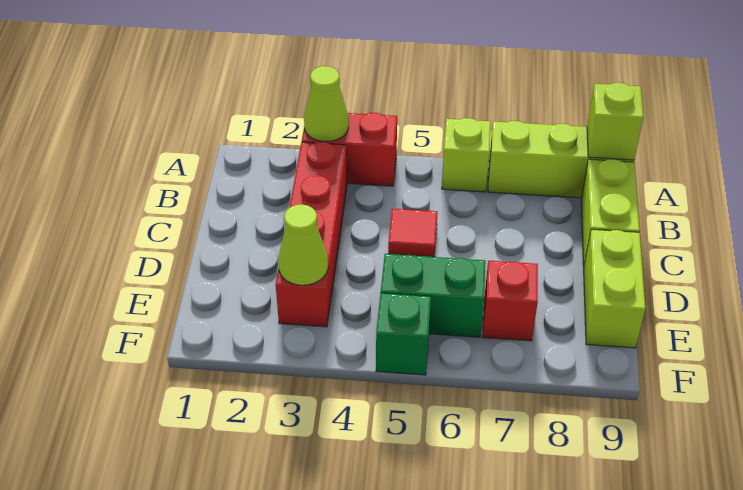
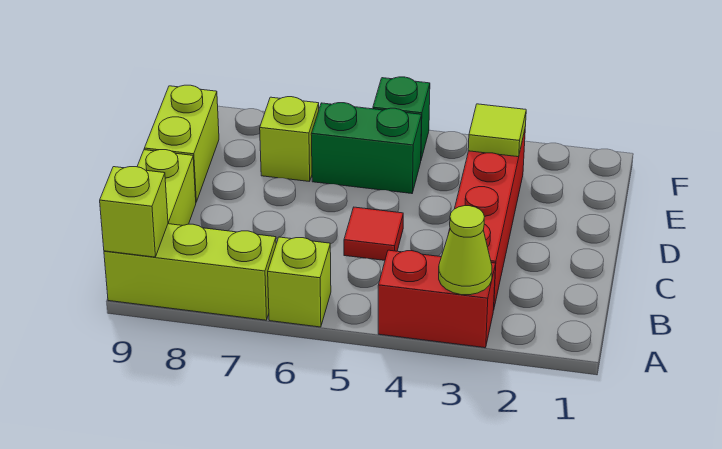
lime 1x1 cone [278,205,328,285] -> lime 1x1 tile [468,104,526,157]
red 1x1 brick [483,261,538,341] -> lime 1x1 brick [260,97,319,182]

